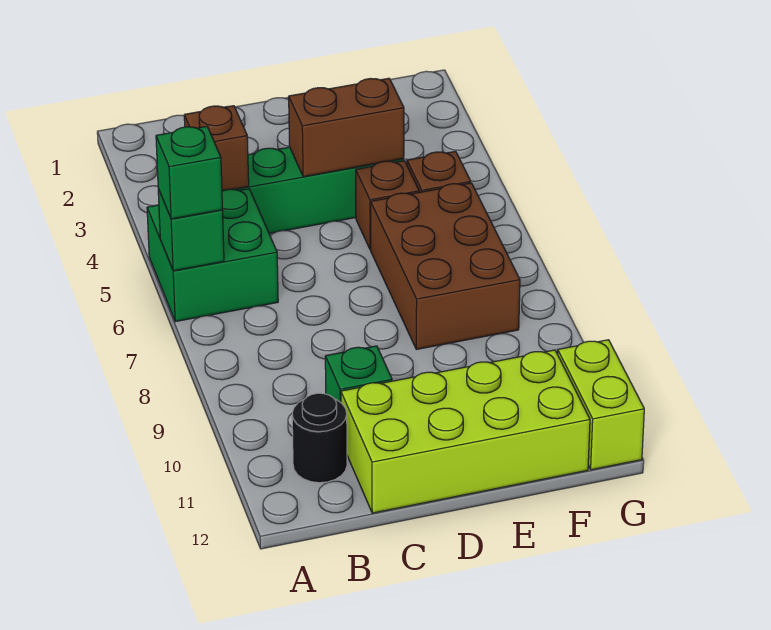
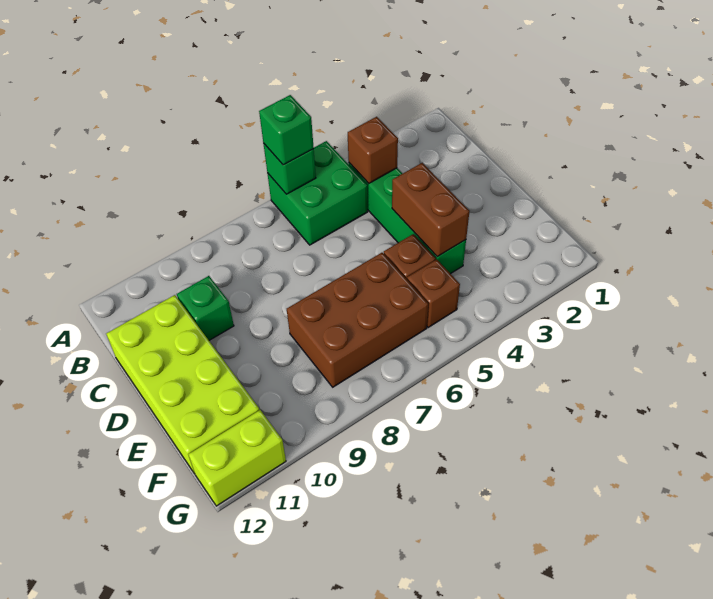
black 1x1 round brick [292,393,347,483] -> none

